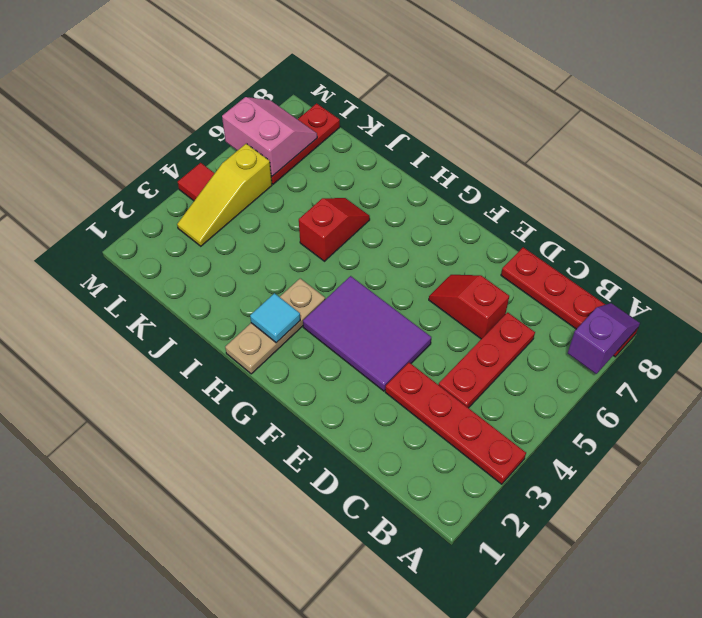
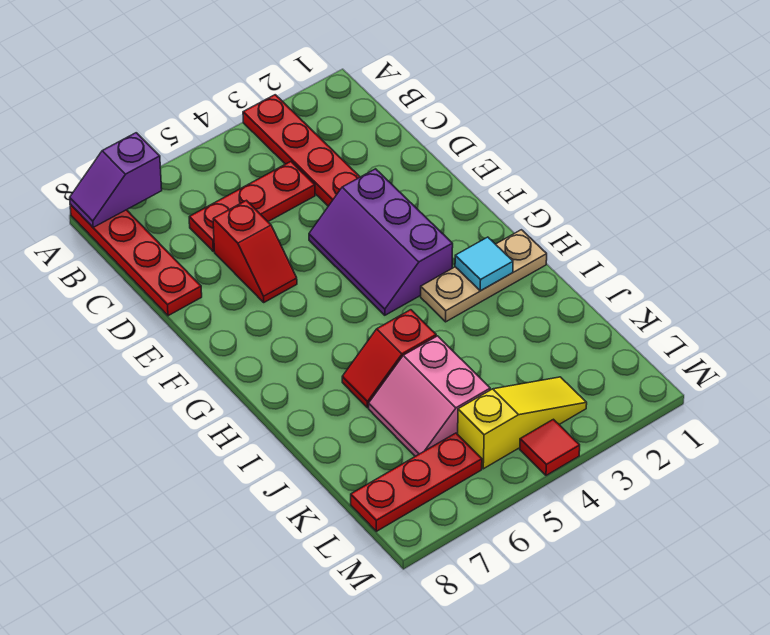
purple 2x3 tile [303,276,431,391] -> purple 2x3 slope [309,169,453,315]
pink 2x2 slope [222,97,317,176] -> pink 2x2 slope moved to [369,336,490,456]

